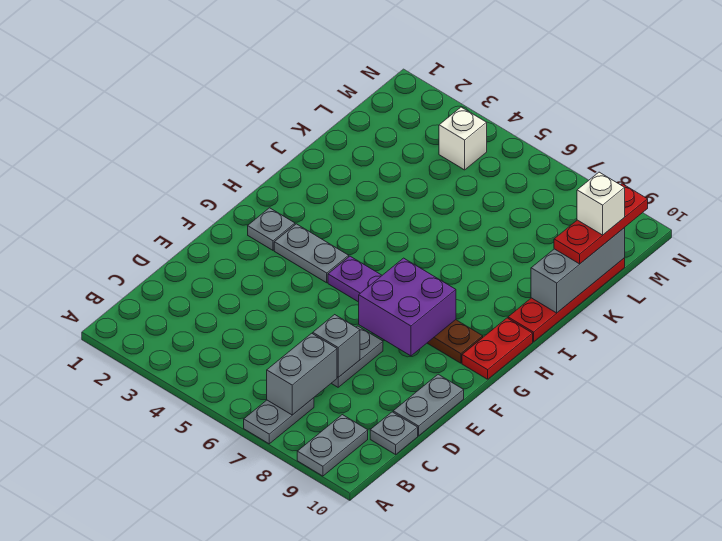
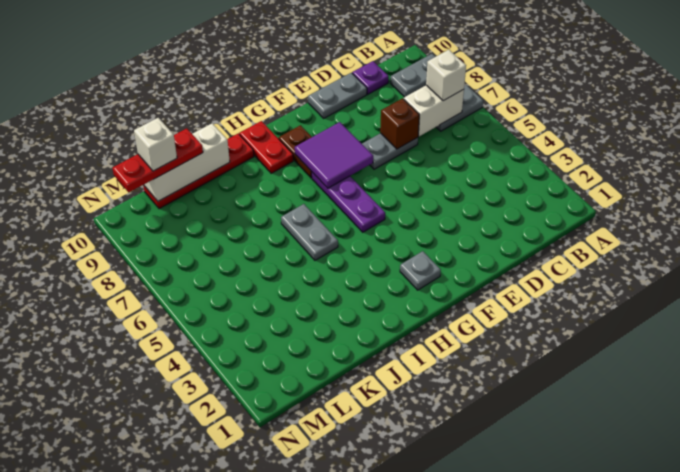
grey 1x2 brick [267,333,337,415] -> white 1x2 brick [404,85,464,136]
grey 1x1 plate [370,412,418,454] -> purple 1x1 plate [352,61,389,94]
grey 1x1 brick [313,315,360,377] -> brown 1x1 brick [380,98,419,149]
purple 2x2 brick [359,258,456,356] -> purple 2x2 tile [295,122,373,188]
grey 1x2 plate [274,224,349,283] -> grey 1x2 plate moved to [281,204,338,260]
red 1x2 plate [462,318,533,379] -> red 1x2 plate turned to [239,121,293,173]
grey 1x3 brick [531,228,625,313] -> white 1x3 brick [144,123,230,201]
white 1x1 brick [439,107,487,170] -> white 1x1 brick moved to [426,50,466,101]

